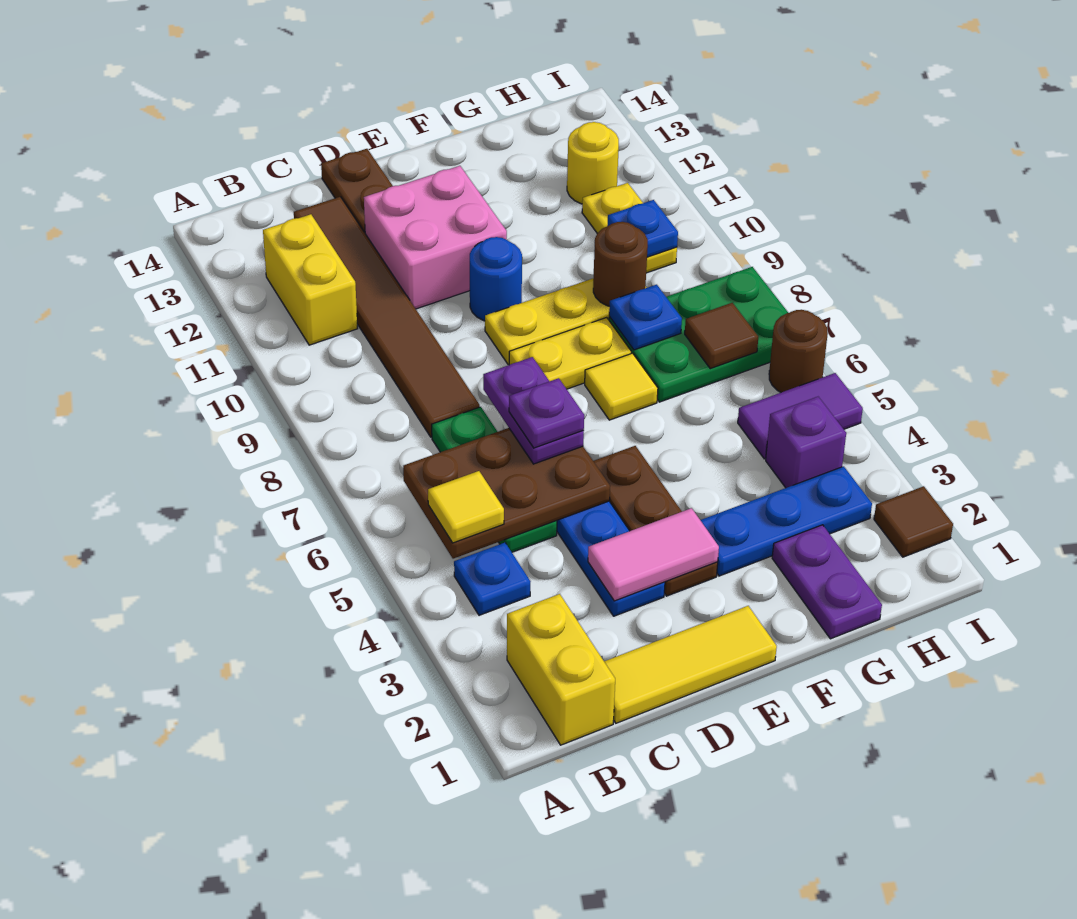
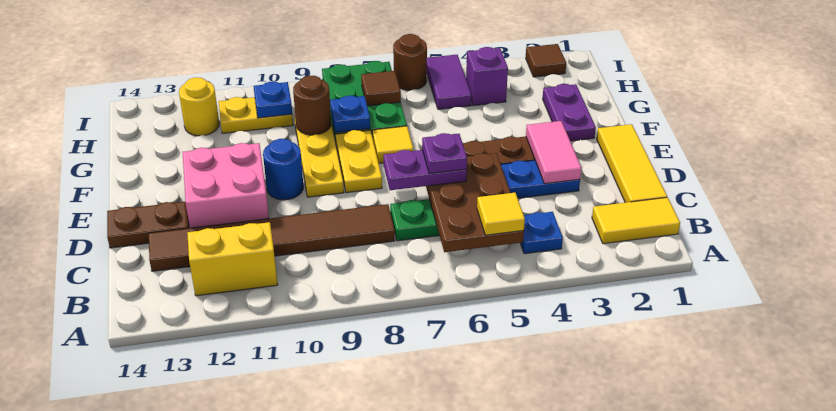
yellow 1x2 brick [507,594,615,745] -> yellow 1x2 tile [592,197,680,244]
blue 1x3 plate [701,466,872,576] -> none
purple 1x2 plate [772,525,882,639] -> purple 1x2 plate turned to [543,84,596,141]

